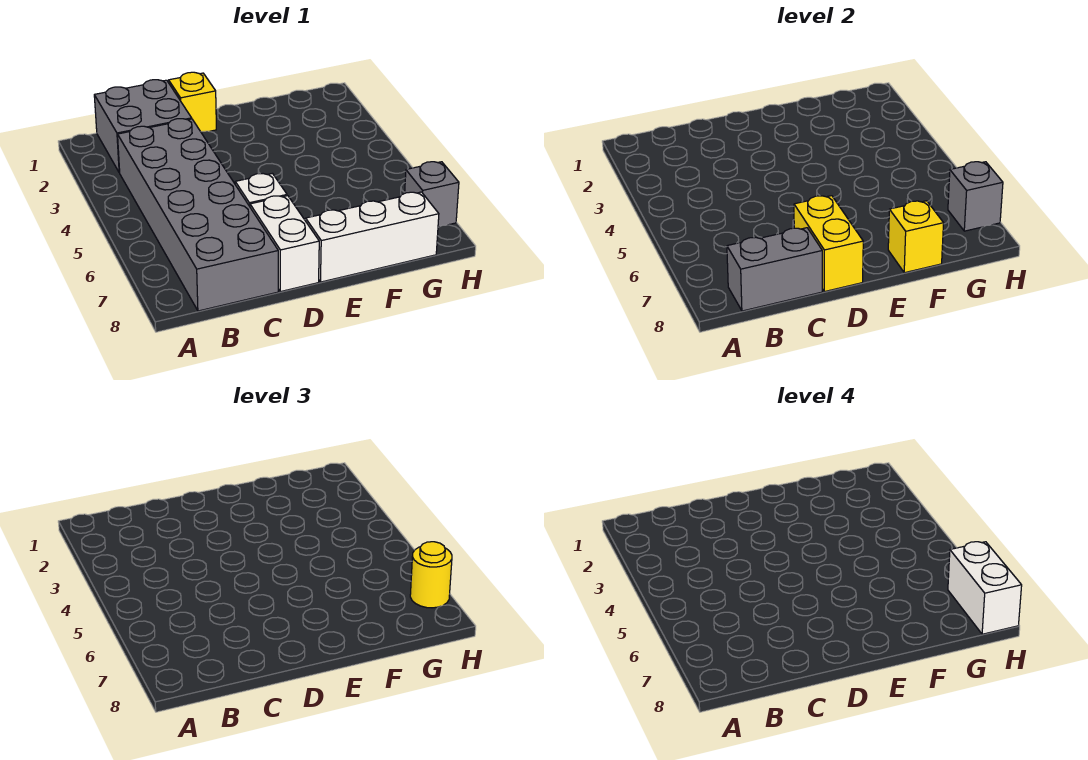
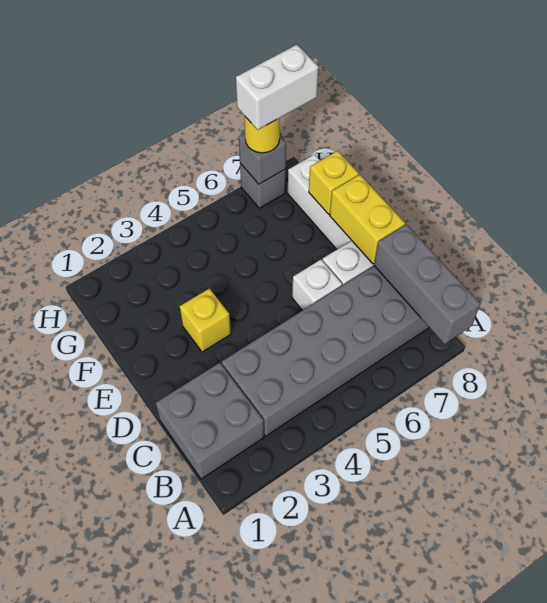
grey 1x2 brick [727,228,822,311] -> grey 1x3 brick [374,224,480,344]
yellow 1x1 brick [169,72,216,132] -> yellow 1x1 brick moved to [180,288,231,352]
yellow 1x2 brick [794,196,863,292] -> yellow 1x2 brick turned to [330,175,405,264]

